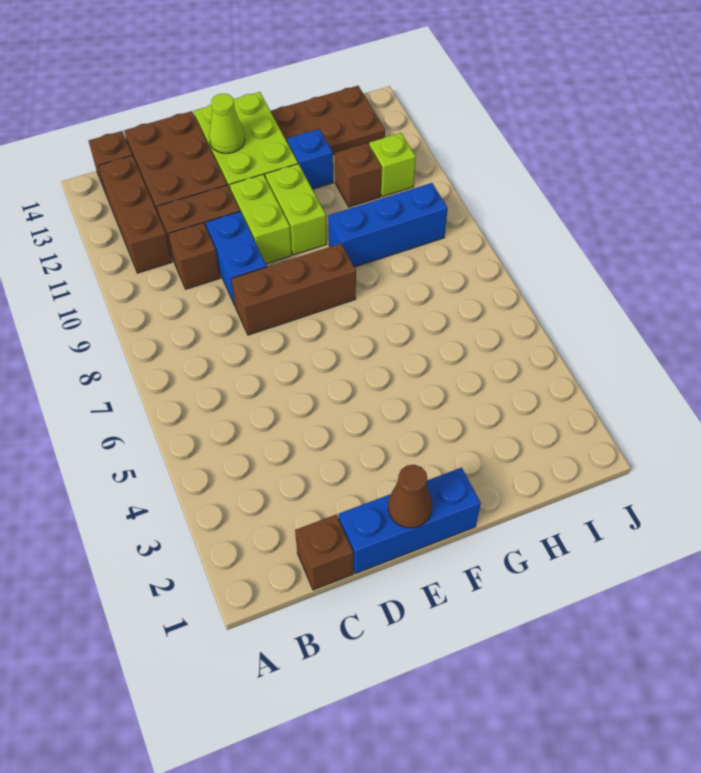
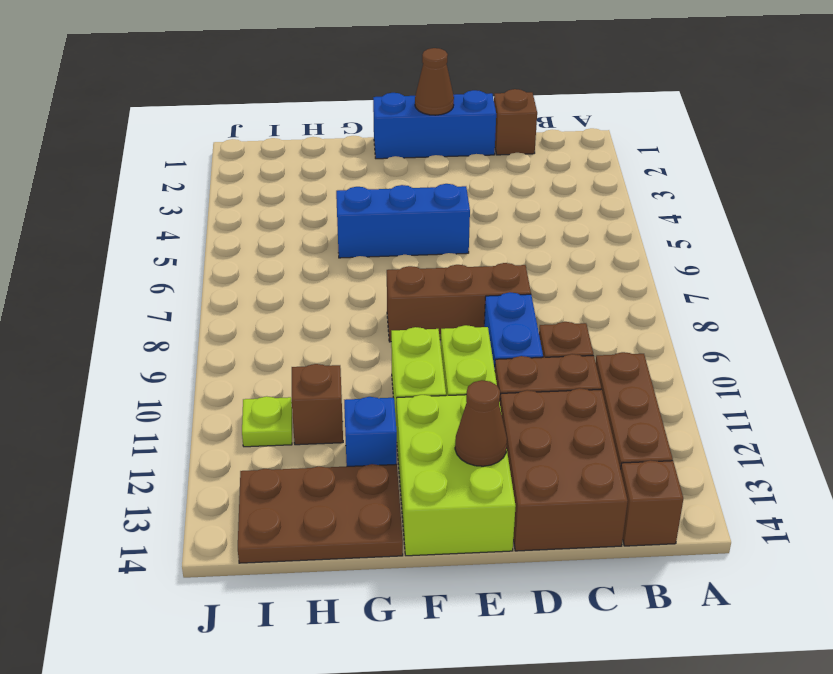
lime 1x1 cone [209,94,245,153] -> brown 1x1 cone [455,380,507,466]
blue 1x3 brick [328,183,448,267] -> blue 1x3 brick moved to [336,184,470,258]
lime 1x1 brick [369,133,416,197] -> lime 1x1 plate [242,396,292,447]

